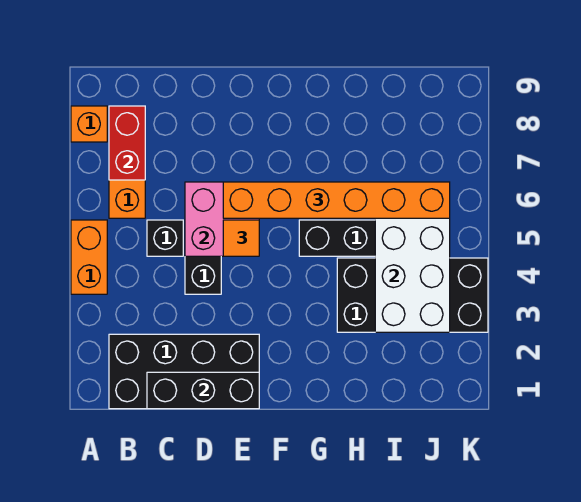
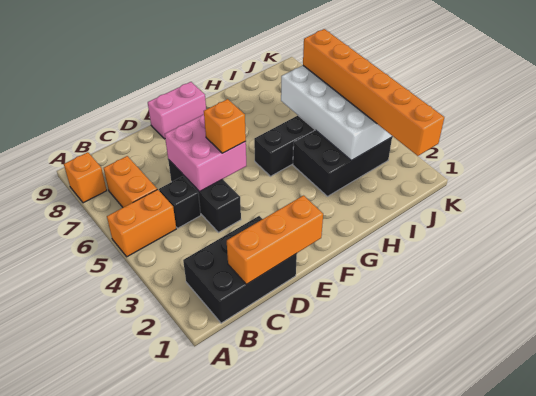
orange 1x2 brick [71,220,107,294] -> orange 1x2 brick turned to [107,189,176,257]
black 2x4 brick [109,334,259,409] -> black 2x3 brick [183,216,297,323]
red 1x2 brick [109,106,145,180] -> none
black 1x3 brick [147,372,259,409] -> orange 1x3 brick [227,196,323,285]
orange 1x1 tile [223,220,259,256] -> orange 1x1 brick [204,99,246,153]
orange 1x6 brick [223,182,450,218] -> orange 1x6 brick turned to [303,29,444,156]
none -> pink 1x2 brick [148,82,206,139]
black 2x4 brick [337,258,488,332] -> black 2x3 brick [293,130,392,196]

